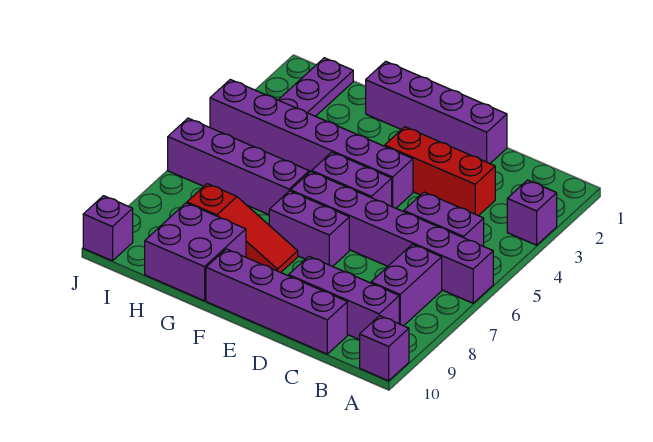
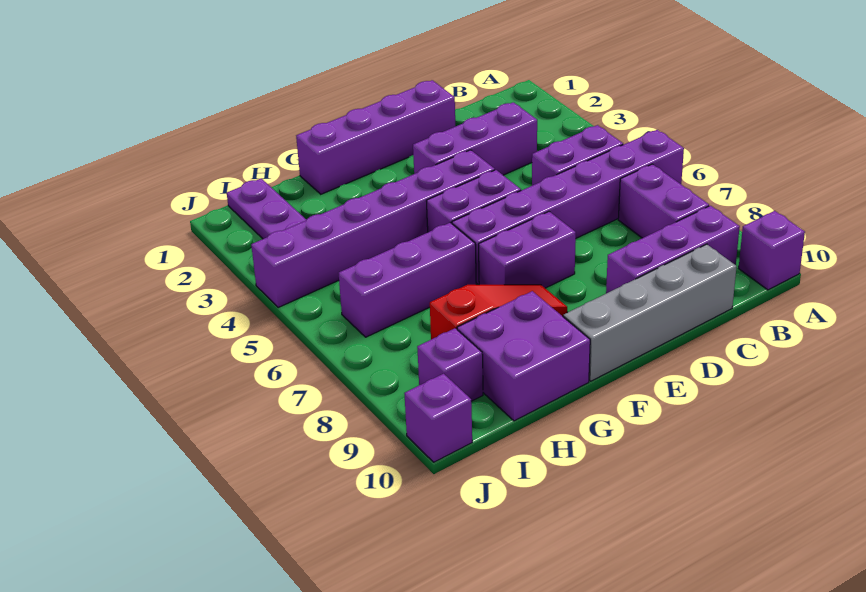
purple 1x1 brick [507,180,557,245] -> purple 1x1 brick moved to [417,328,483,401]
red 1x3 brick [385,127,495,216] -> purple 1x3 brick [413,102,537,175]
purple 1x4 brick [206,249,347,354] -> grey 1x4 brick [563,244,737,381]
purple 1x4 brick [168,118,309,215] -> purple 1x3 brick [339,223,476,337]

